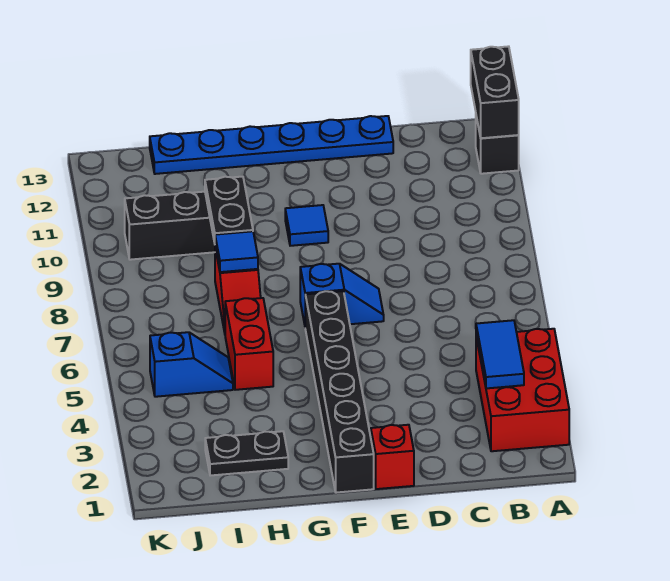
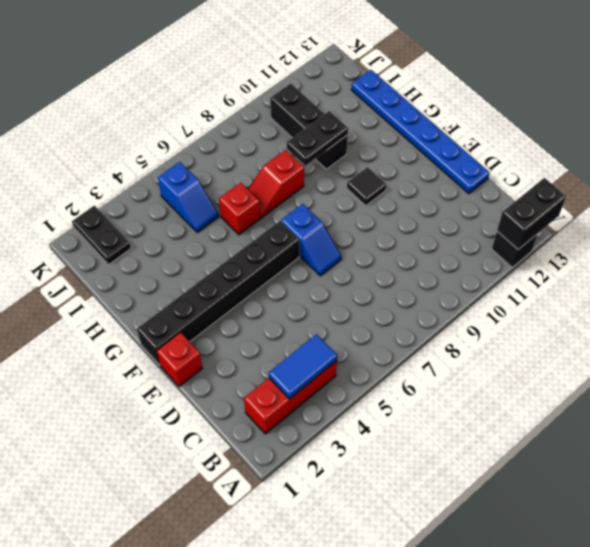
red 2x3 brick [476,329,569,451] -> red 1x3 brick [244,361,337,434]
blue 1x1 tile [285,205,328,246] -> black 1x1 tile [347,167,386,206]
black 1x2 plate [205,431,288,476] -> black 1x2 plate moved to [72,206,131,265]
red 1x2 brick [225,298,273,390] -> red 1x1 brick [219,183,260,235]
blue 1x1 tile [215,231,258,272] -> none

